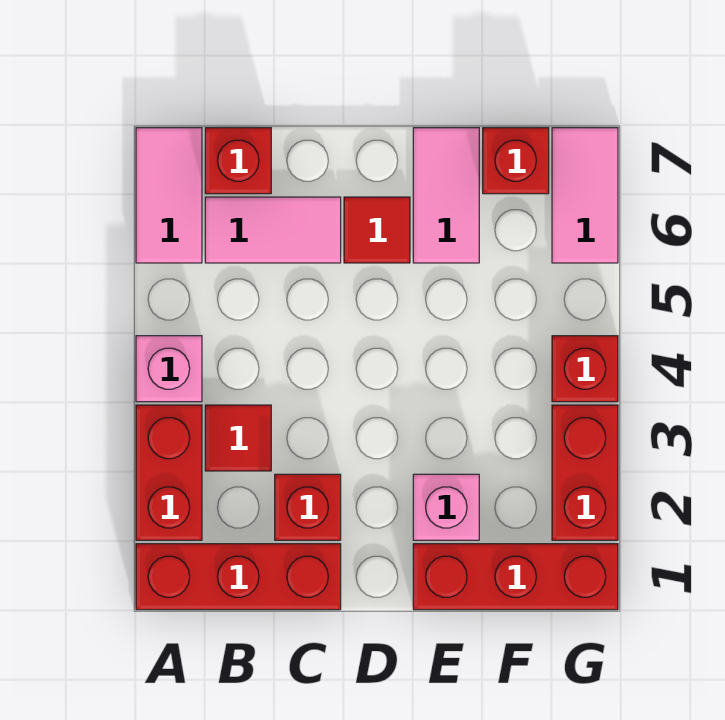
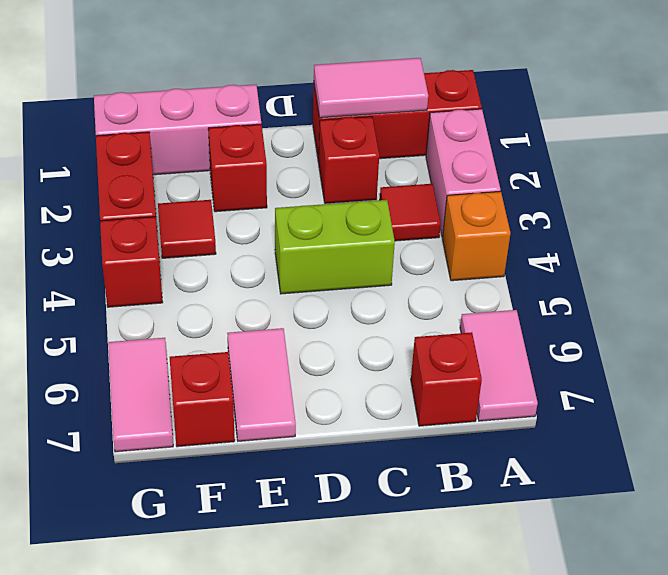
red 1x2 brick [136,405,202,540] -> pink 1x2 brick [426,109,501,237]
pink 1x1 brick [136,336,202,402] -> orange 1x1 brick [442,191,510,281]
pink 1x2 tile [205,197,341,263] -> pink 1x2 tile moved to [314,58,428,118]
none -> lime 1x2 brick [275,200,395,294]
red 1x1 tile [344,197,410,263] -> red 1x1 tile moved to [158,200,216,258]
red 1x3 brick [413,544,618,610] -> pink 1x3 brick [94,85,261,175]
pink 1x1 brick [413,474,479,540] -> red 1x1 brick [208,124,267,212]

